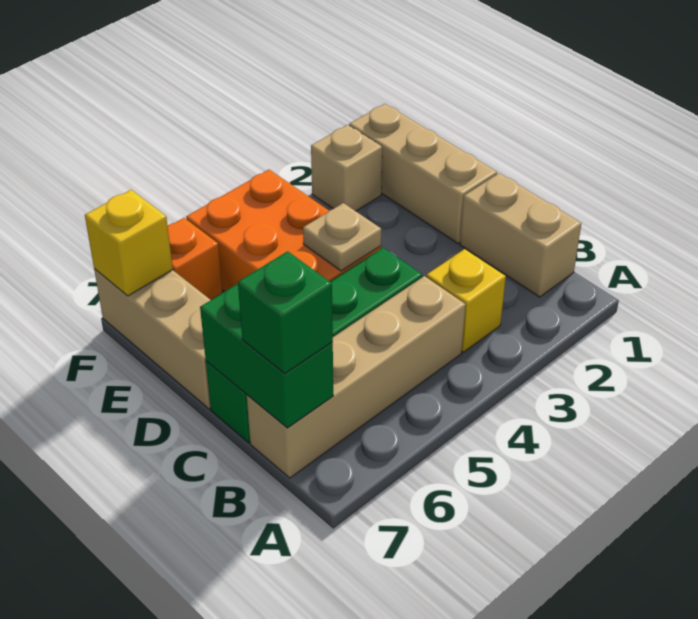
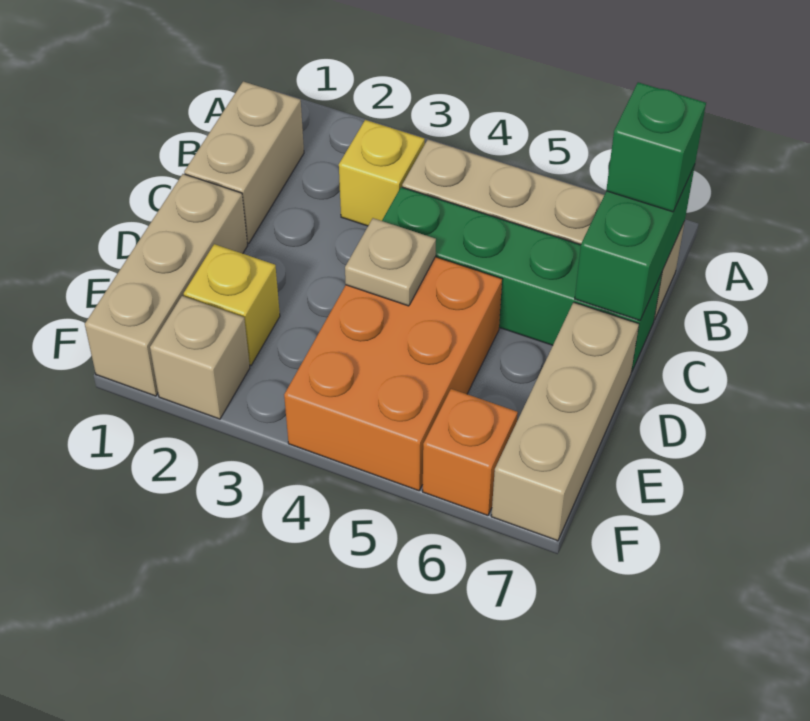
yellow 1x1 brick [85,190,173,296] -> yellow 1x1 brick moved to [184,244,280,365]

